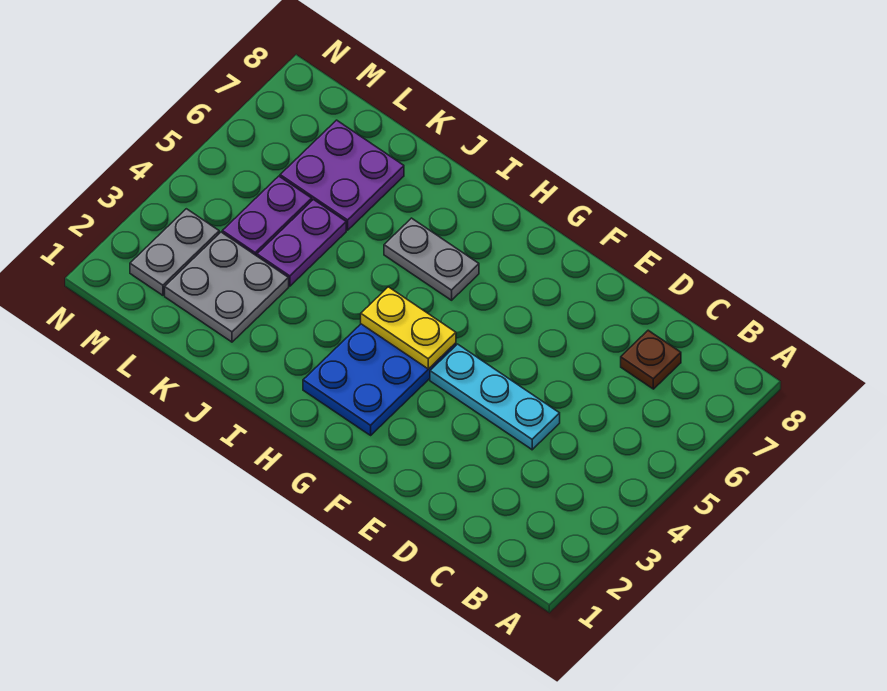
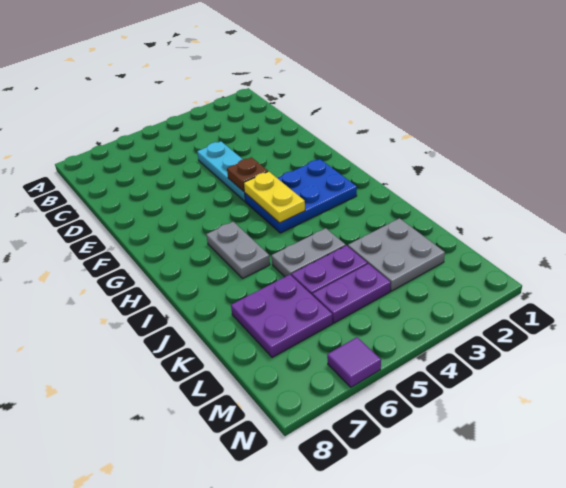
brown 1x1 plate [621,330,681,389] -> brown 1x1 plate moved to [227,157,268,191]
grey 1x2 plate [130,209,219,295] -> grey 1x2 plate moved to [272,228,346,277]
none -> purple 1x1 tile [327,337,381,387]

